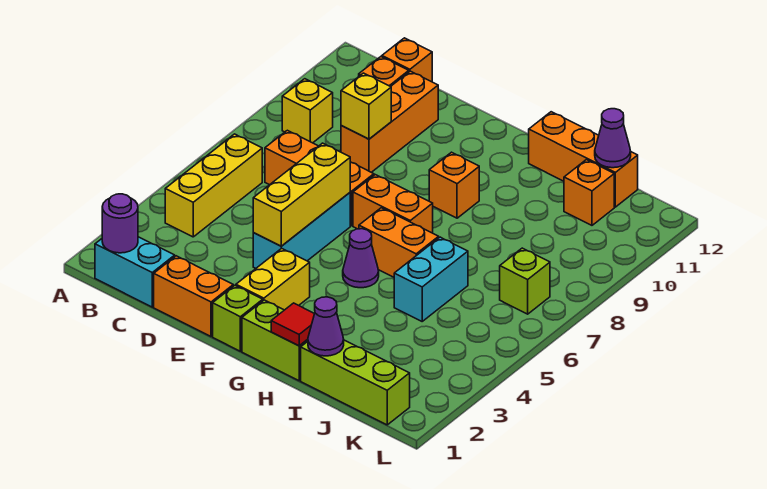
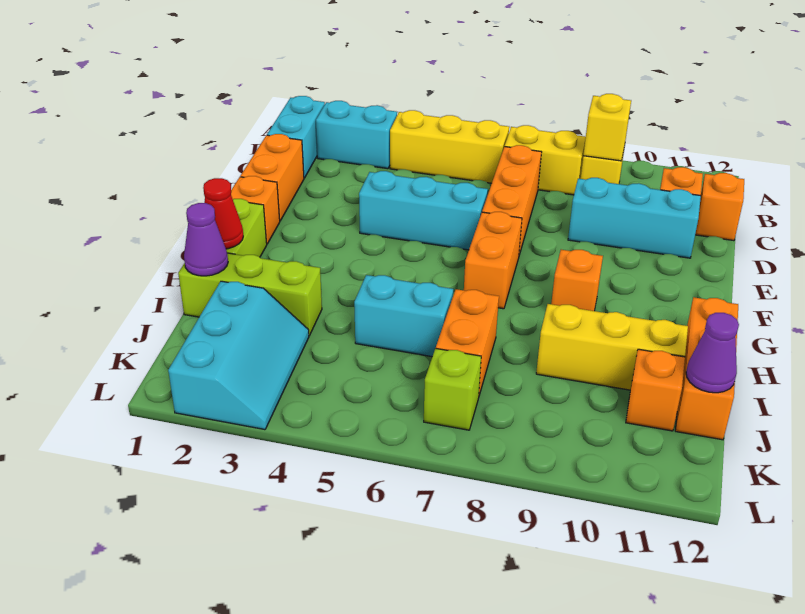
purple 1x1 round brick [102,194,138,253] -> none
none -> cyan 1x2 brick [316,101,397,169]
orange 1x3 brick [341,71,438,172] -> cyan 1x3 brick [568,178,701,258]
yellow 1x1 brick [341,73,391,139] -> yellow 1x1 brick moved to [583,94,631,161]
yellow 1x3 brick [253,143,350,246] -> yellow 1x3 brick moved to [536,304,688,390]
lime 1x1 brick [213,285,263,351] -> orange 1x1 brick [231,176,280,244]
yellow 1x2 brick [236,248,310,310] -> yellow 1x2 brick moved to [505,125,586,195]
purple 1x1 cone [343,229,379,288] -> none
orange 1x2 brick [359,208,439,277] -> orange 1x2 brick moved to [436,289,499,395]
red 1x1 tile [271,303,314,346] -> red 1x1 cone [203,178,243,249]
lime 1x3 brick [301,340,410,425] -> lime 1x3 brick turned to [178,253,322,336]
none -> cyan 2x3 slope [168,281,309,430]

